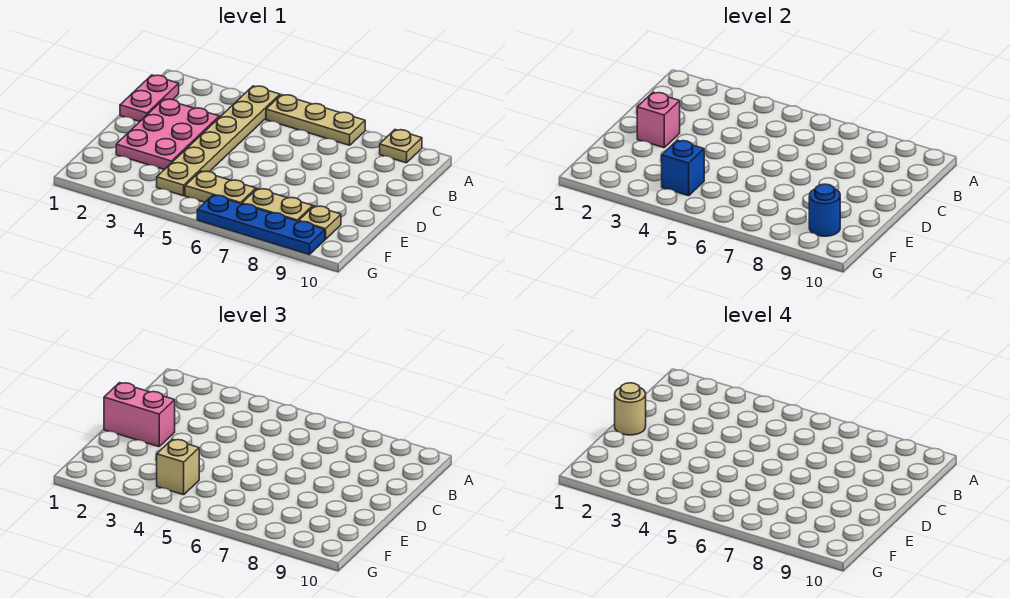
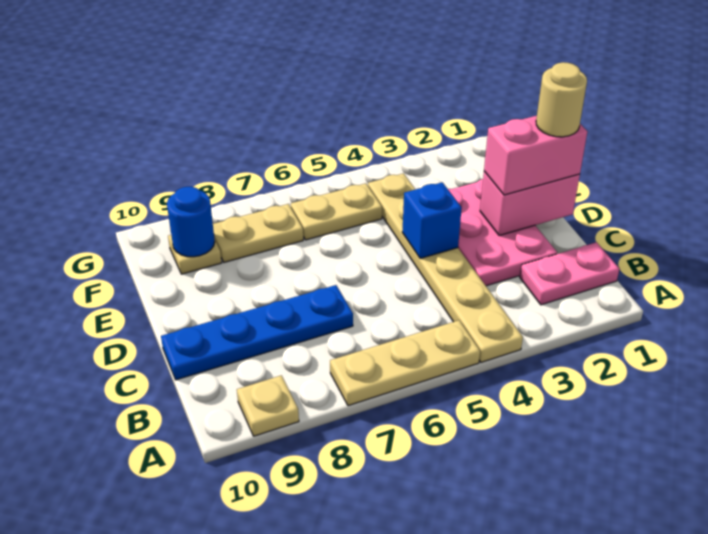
pink 1x2 plate [120,75,179,121] -> pink 1x2 plate turned to [520,242,619,305]
pink 1x1 brick [637,93,680,148] -> pink 1x2 brick [480,171,580,236]
blue 1x1 brick [662,140,704,196] -> blue 1x1 brick moved to [402,182,462,258]
tan 1x1 brick [157,439,199,495] -> none
blue 1x4 plate [197,195,325,255] -> blue 1x4 plate moved to [161,285,353,380]

